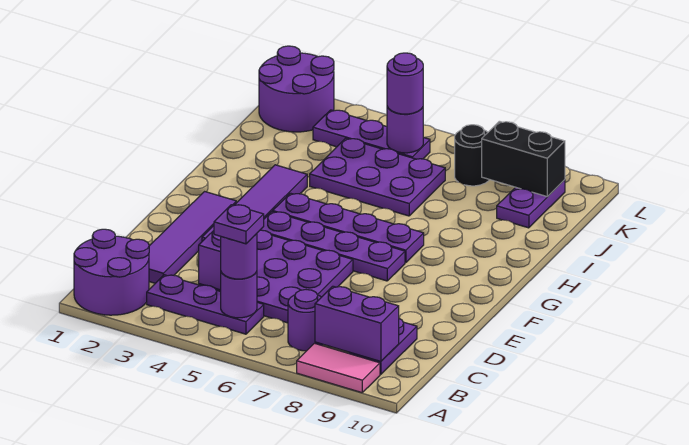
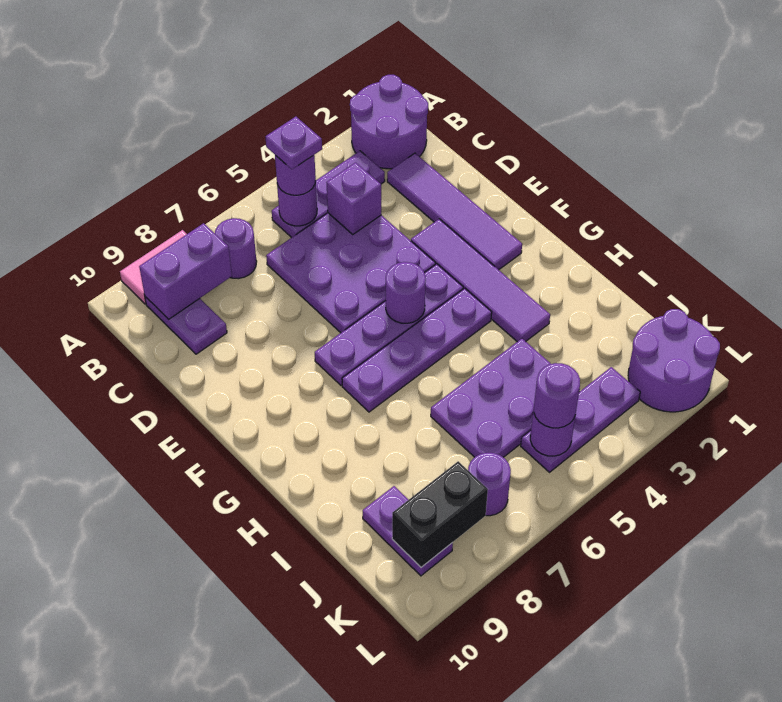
none -> purple 1x1 round brick [386,262,426,323]
black 1x1 round brick [455,125,489,186] -> purple 1x1 round brick [468,453,511,516]

